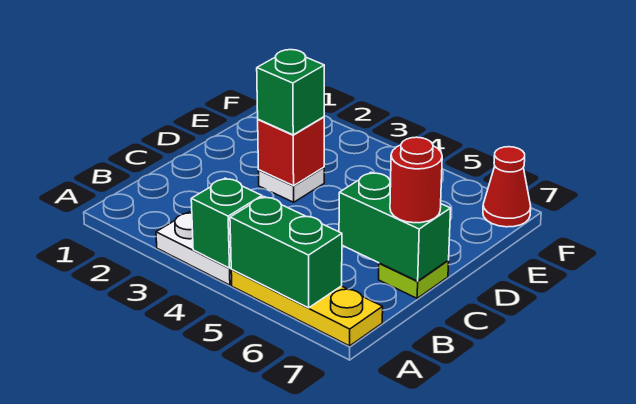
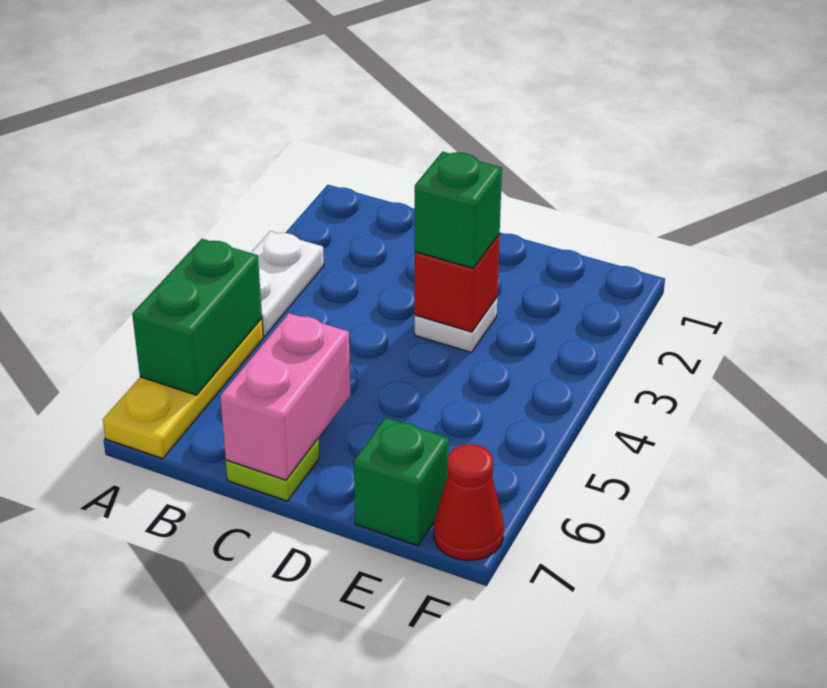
green 1x1 brick [191,178,262,268] -> green 1x1 brick moved to [354,418,449,546]
green 1x2 brick [339,172,451,281] -> pink 1x2 brick [220,313,351,480]
red 1x1 round brick [390,137,442,223] -> none

